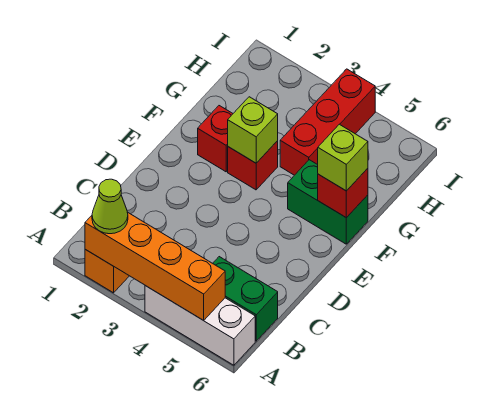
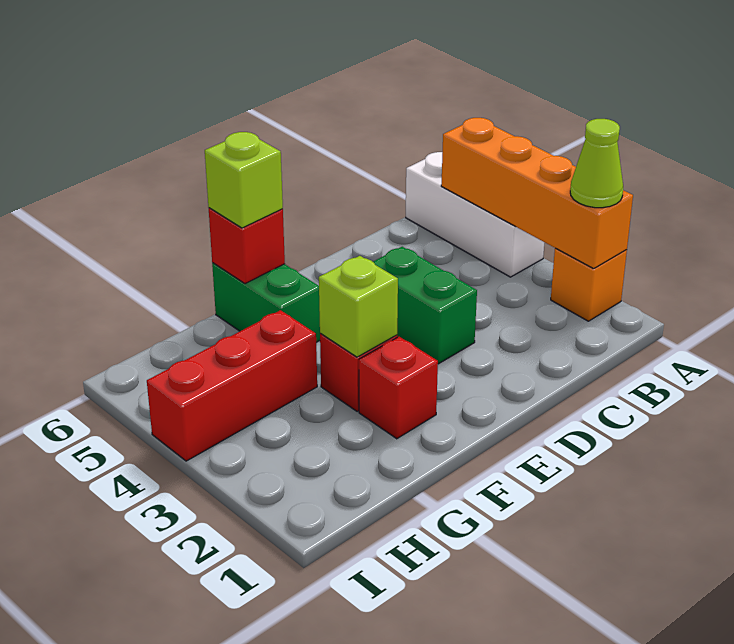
green 1x2 brick [213,257,278,341] -> green 1x2 brick moved to [373,247,477,364]

